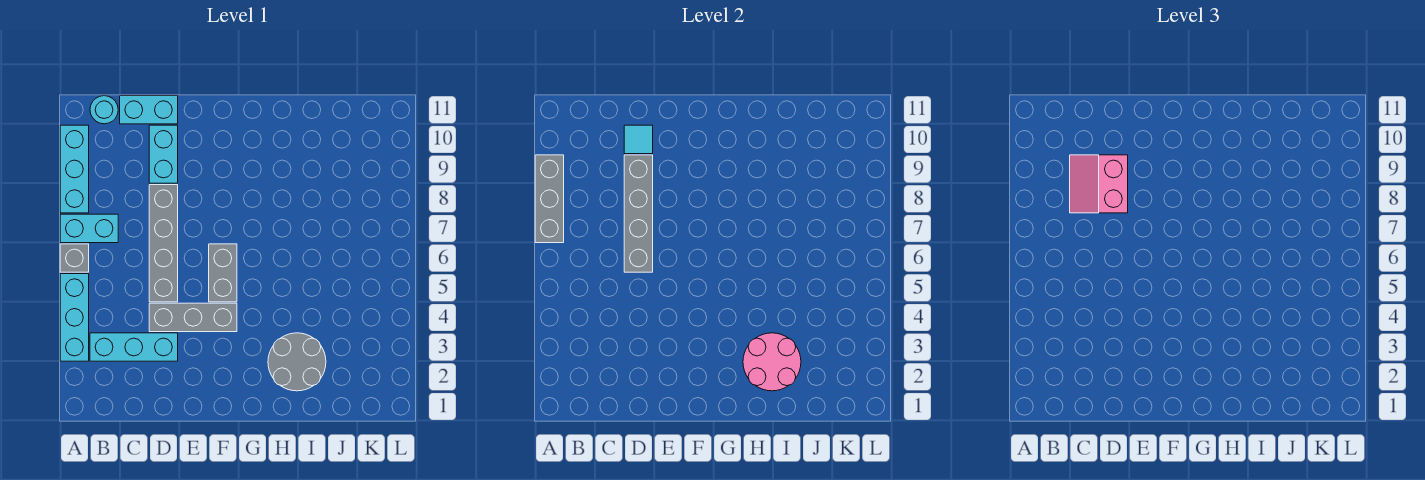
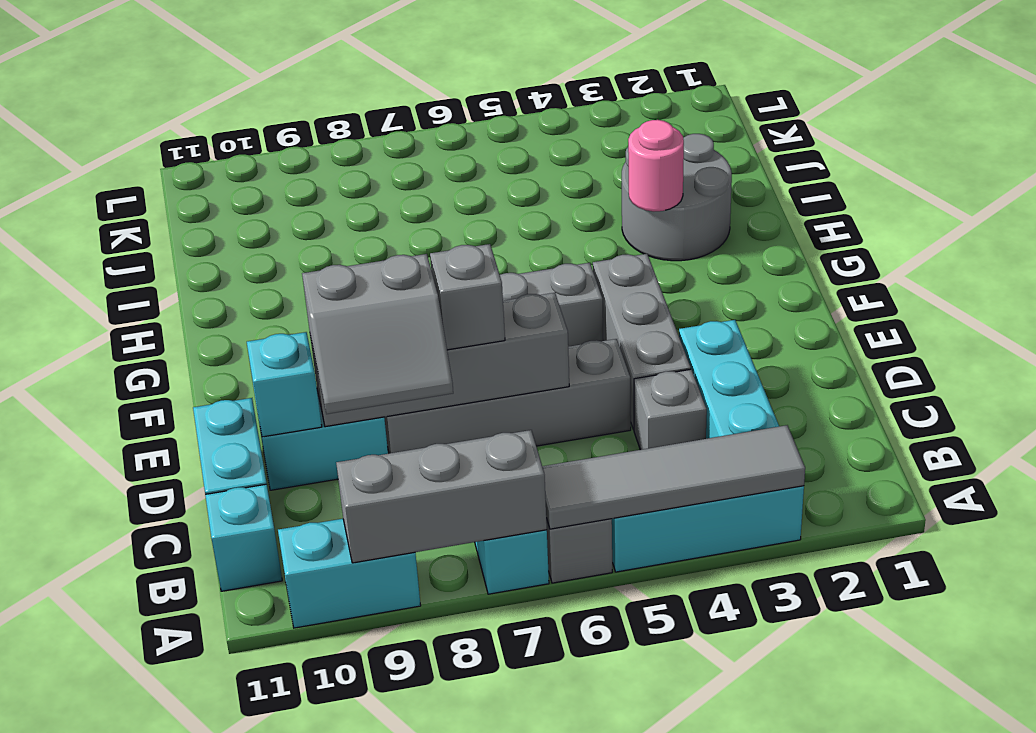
none -> grey 1x4 tile [542,425,805,529]
cyan 1x3 brick [60,125,89,213] -> cyan 1x2 brick [278,519,421,628]
cyan 1x1 round brick [90,96,118,124] -> cyan 1x1 brick [205,484,282,591]
none -> grey 1x1 brick [634,369,707,450]
pink 2x2 slope [1070,155,1128,213] -> grey 2x2 slope [302,254,453,414]
none -> grey 1x1 brick [430,244,505,350]
cyan 1x1 tile [624,125,653,154] -> cyan 1x1 brick [247,332,322,437]
pink 2x2 round brick [743,333,801,391] -> pink 1x1 round brick [628,120,684,211]

